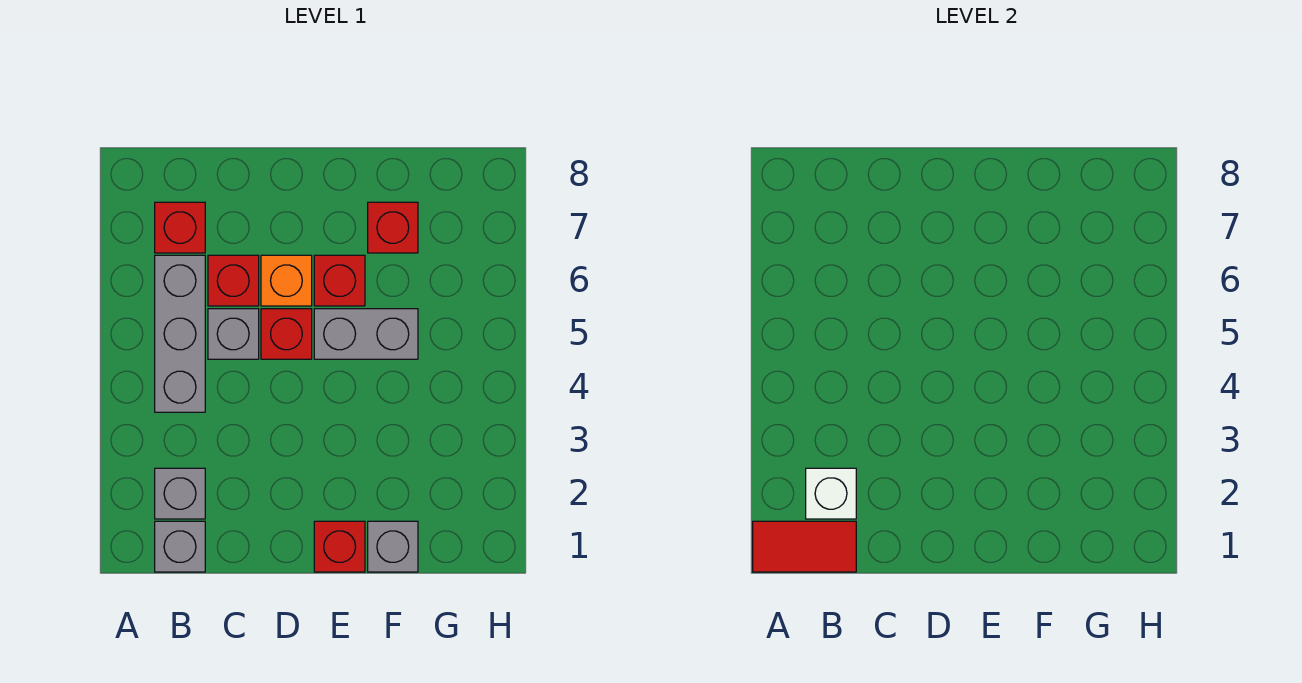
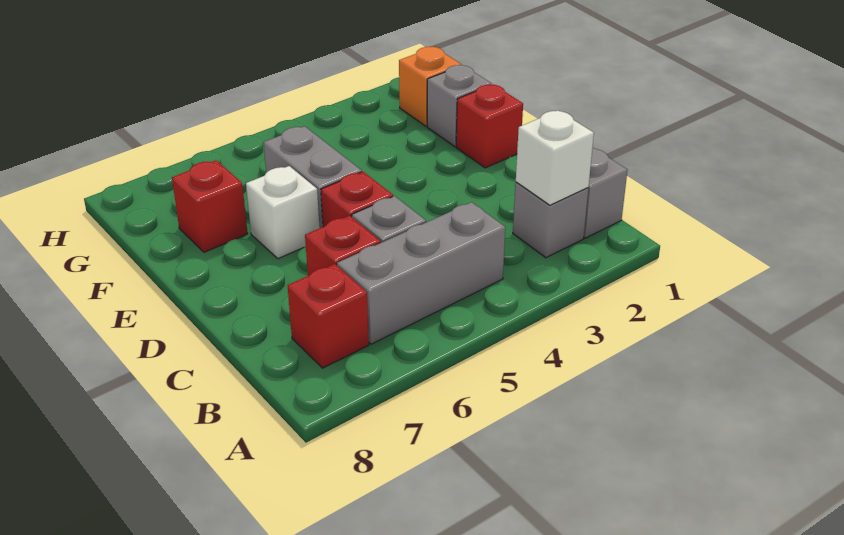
red 1x2 tile [753,521,856,572] -> none
orange 1x1 brick [261,255,312,306] -> orange 1x1 brick moved to [399,47,461,126]
red 1x1 brick [314,255,365,306] -> white 1x1 brick [246,166,320,259]

